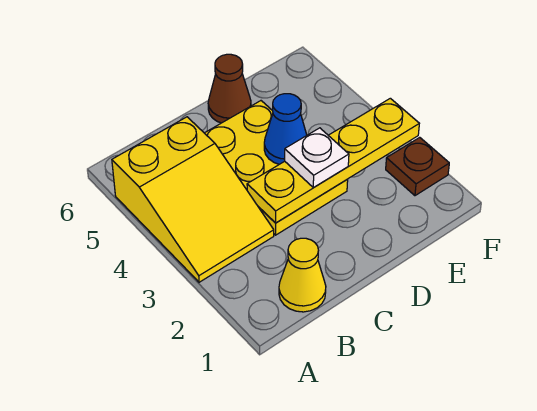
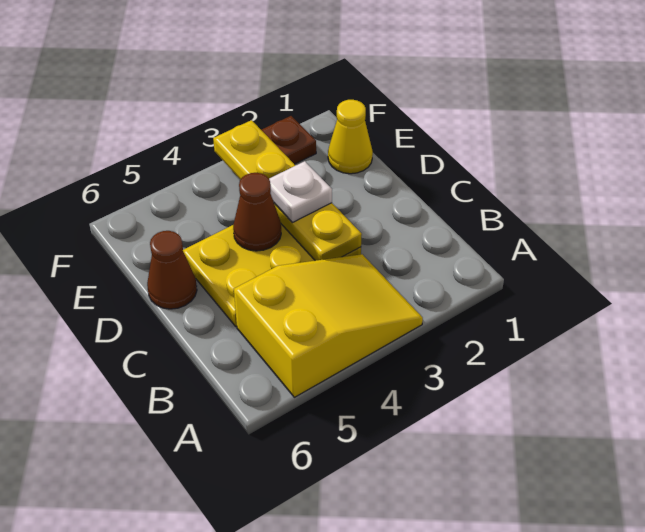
yellow 1x1 cone [279,238,326,312] -> yellow 1x1 cone moved to [328,100,373,174]
blue 1x1 cone [264,94,307,164] -> brown 1x1 cone [233,173,281,251]

